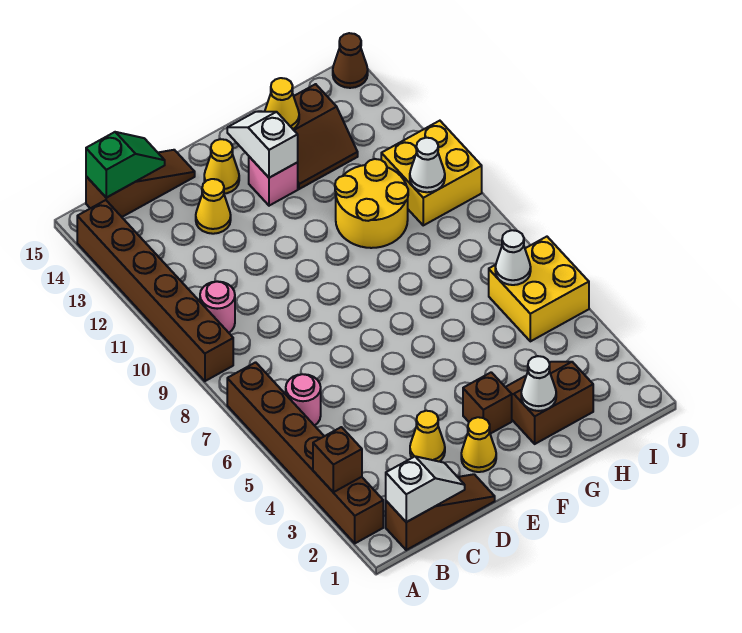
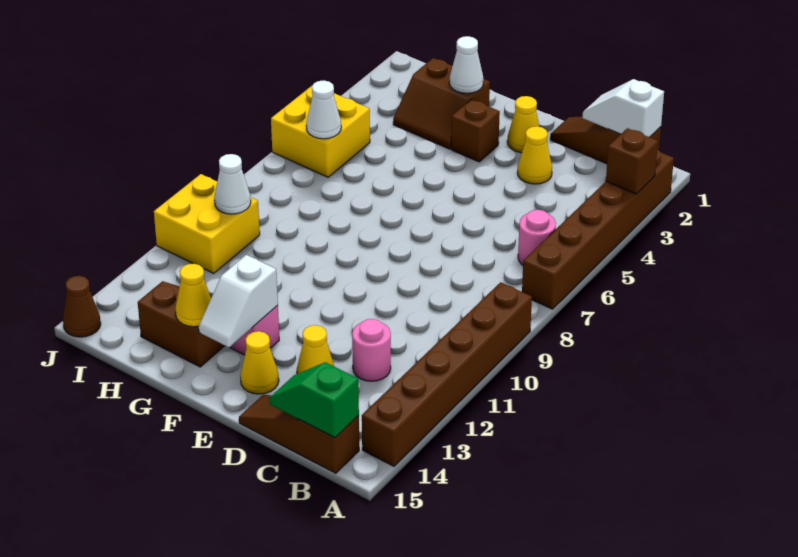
pink 1x1 round brick [200,282,235,333] -> pink 1x1 round brick moved to [352,319,391,381]
yellow 2x2 round brick [335,159,408,248] -> none

